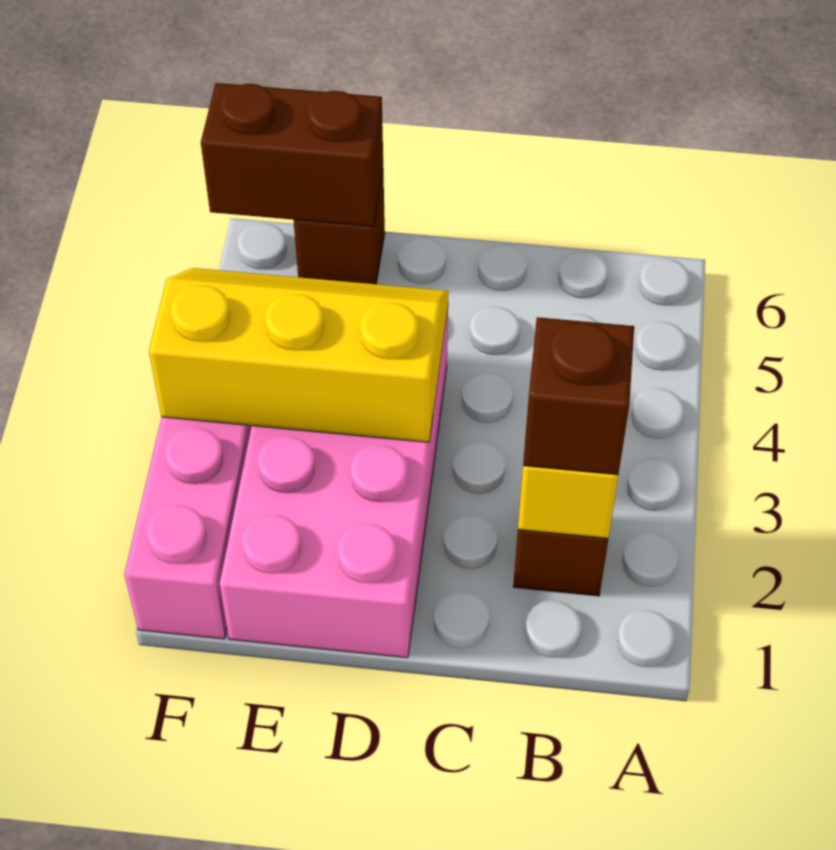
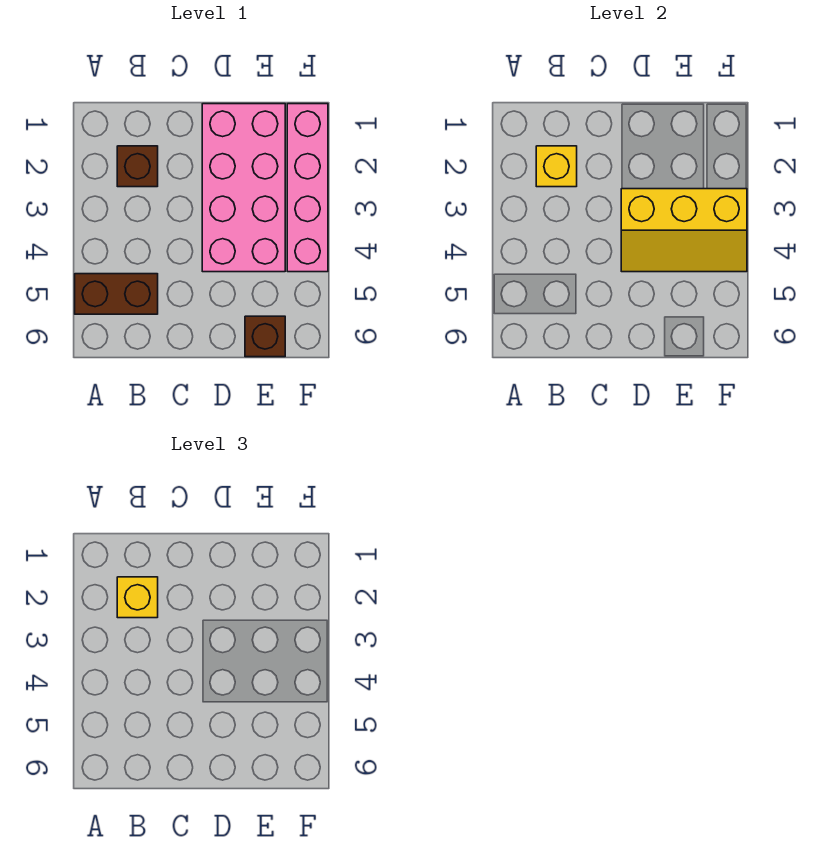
brown 1x1 brick [523,317,634,475] -> yellow 1x1 brick [117,577,158,618]
brown 1x2 brick [201,83,383,226] -> brown 1x2 brick moved to [75,274,158,314]

